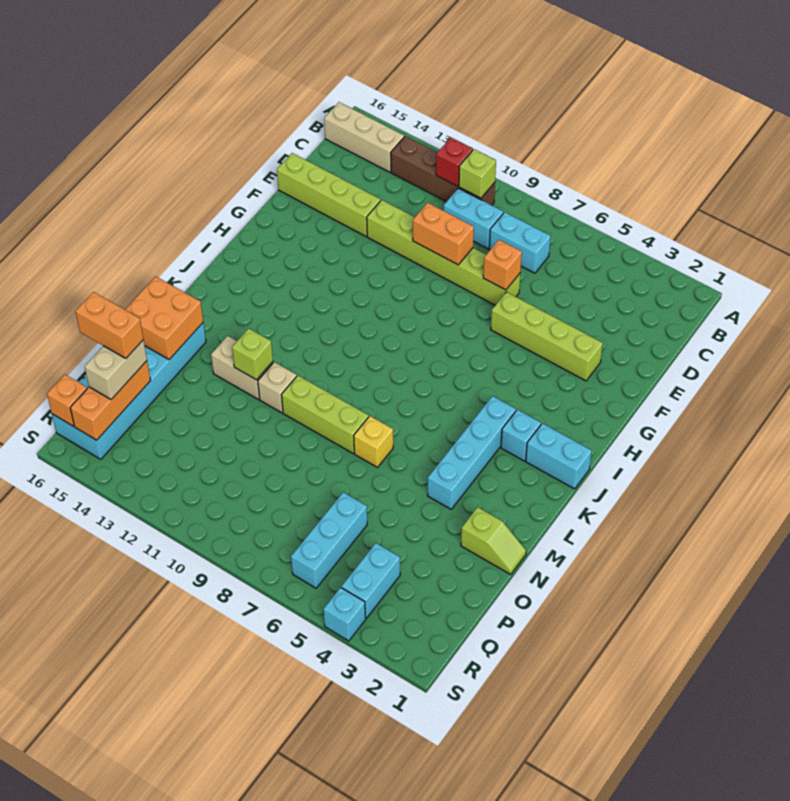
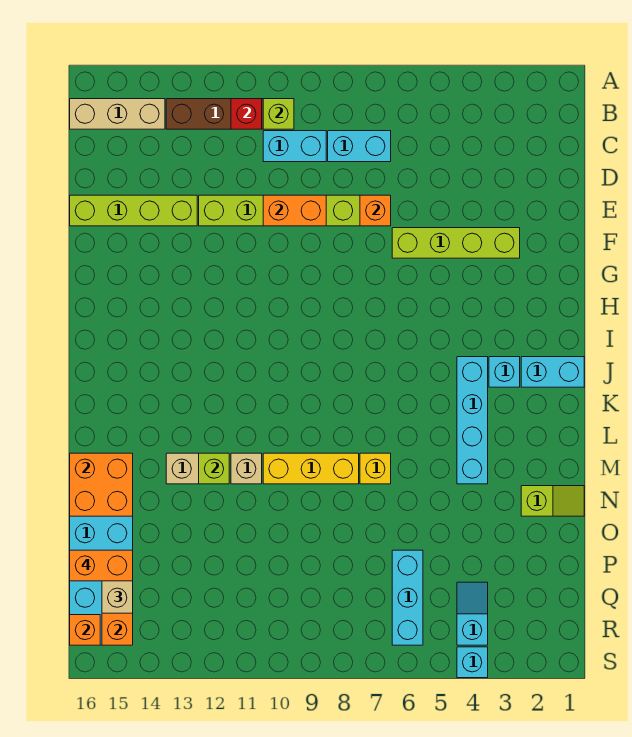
lime 1x3 brick [282,376,369,453] -> yellow 1x3 brick [263,453,359,484]
cyan 1x2 brick [341,543,400,618] -> cyan 1x2 slope [457,582,488,645]

